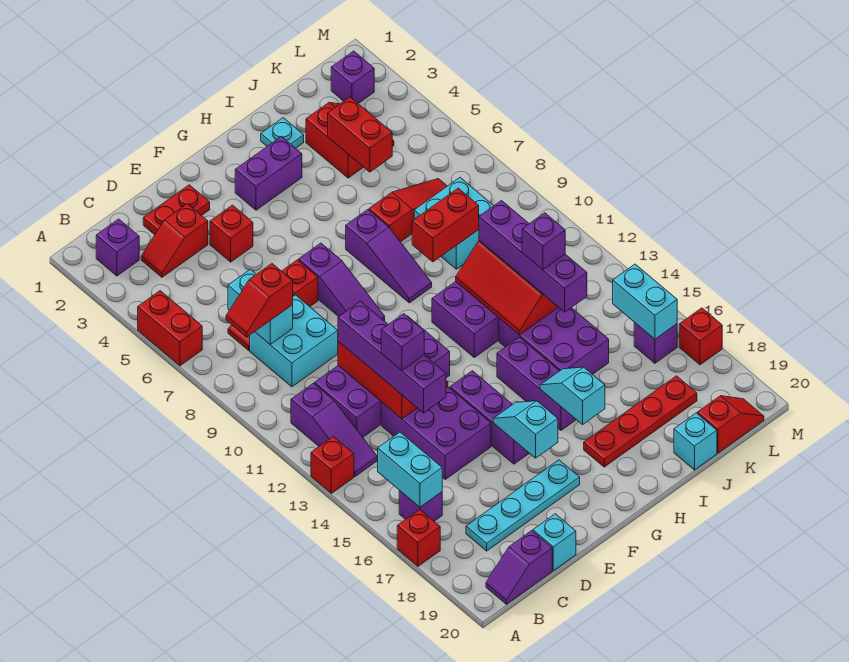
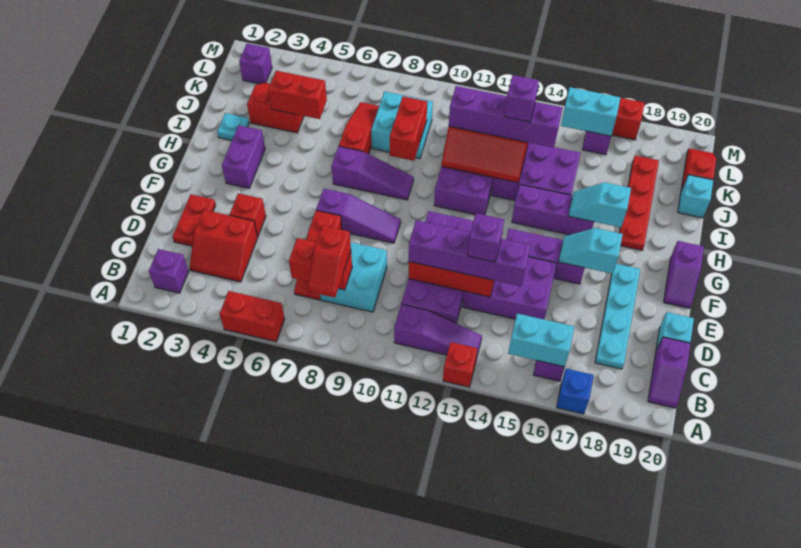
red 1x1 brick [397,510,440,566] -> blue 1x1 brick [557,369,594,414]
red 1x2 slope [141,204,208,277] -> red 2x2 slope [190,210,258,282]
cyan 1x2 brick [228,269,293,344] -> red 1x2 brick [289,238,352,290]
none -> purple 1x2 slope [664,241,704,308]

